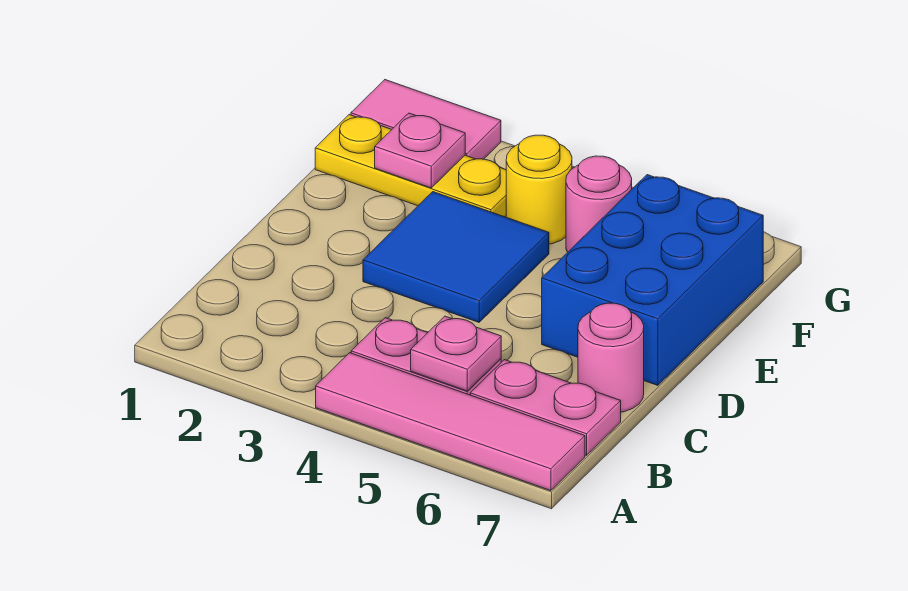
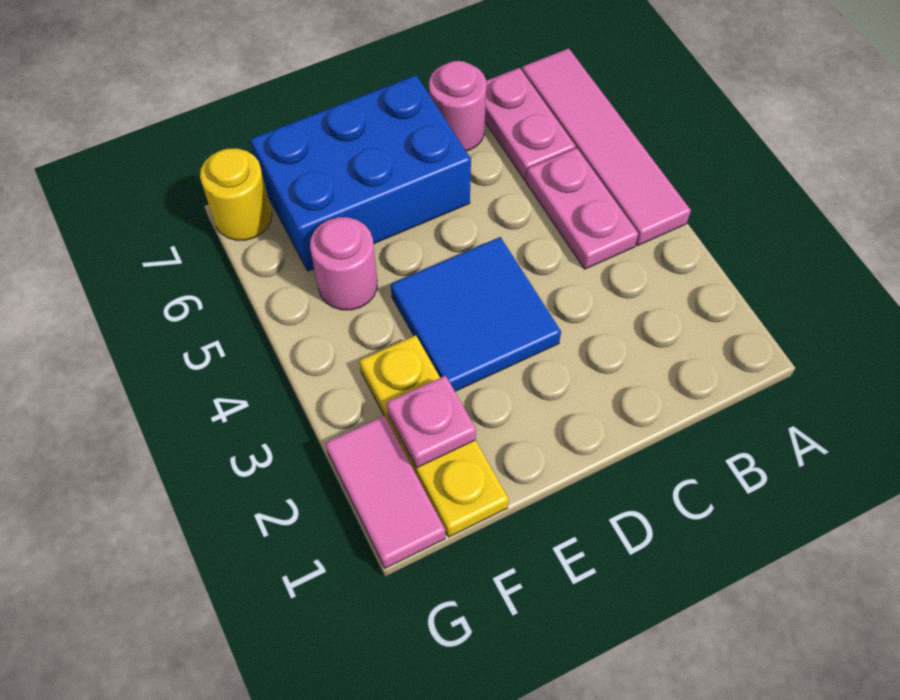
pink 1x1 plate [411,316,501,391] -> none
yellow 1x1 round brick [506,135,572,244] -> yellow 1x1 round brick moved to [200,149,272,240]

